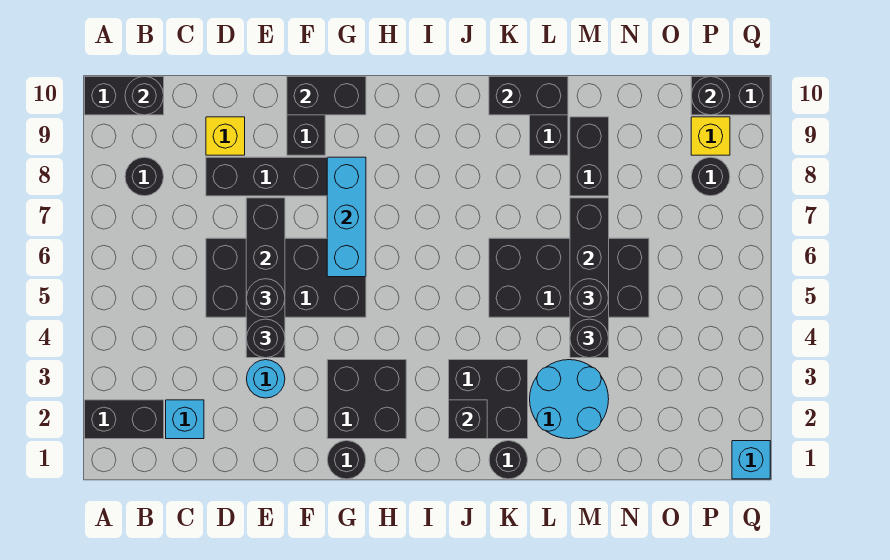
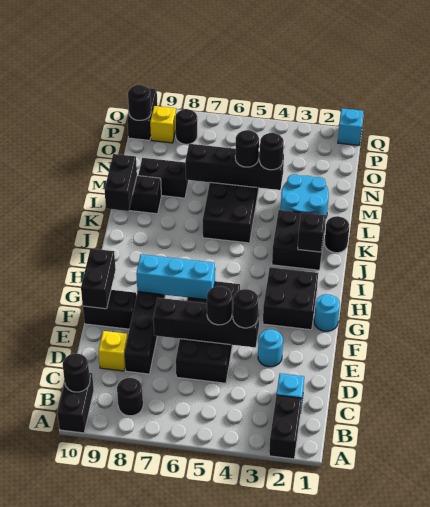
black 1x1 round brick [327,441,366,479] -> cyan 1x1 round brick [314,294,340,331]

